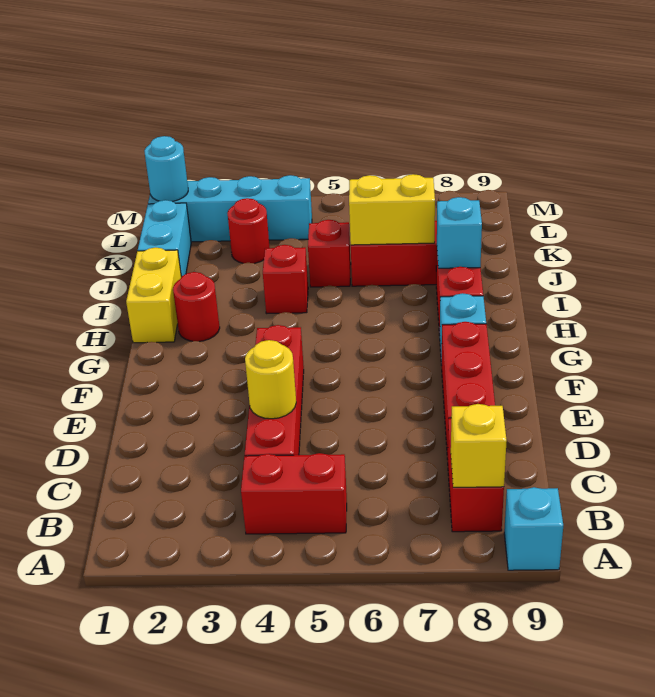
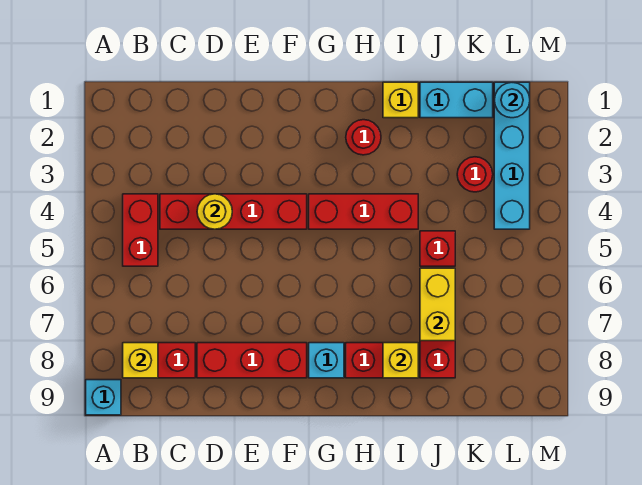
yellow 1x2 brick [126,247,181,343] -> yellow 1x1 brick [383,82,418,118]
red 1x1 brick [263,245,308,314] -> red 1x3 brick [309,194,418,229]
cyan 1x1 brick [437,197,482,268] -> yellow 1x1 brick [383,343,418,378]

